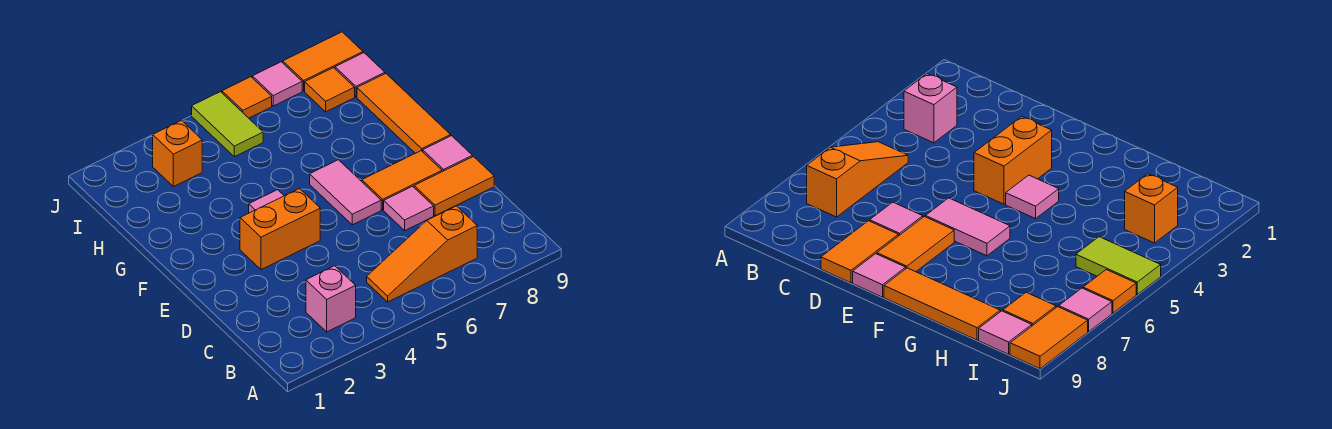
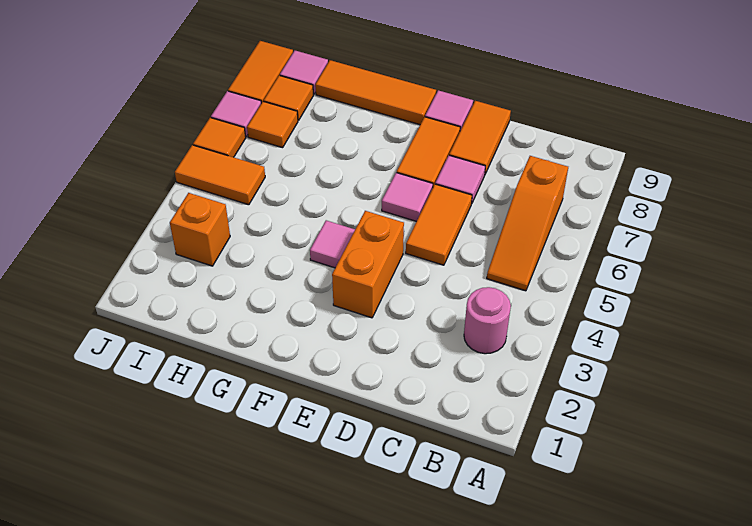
pink 1x1 brick [306,266,356,332] -> pink 1x1 round brick [464,287,511,354]
none -> orange 1x2 tile [406,184,472,265]
pink 1x2 tile [310,160,381,225] -> pink 1x1 tile [382,173,433,221]
lime 1x2 tile [192,92,263,157] -> orange 1x2 tile [175,145,265,205]
none -> orange 1x1 tile [247,101,298,148]

